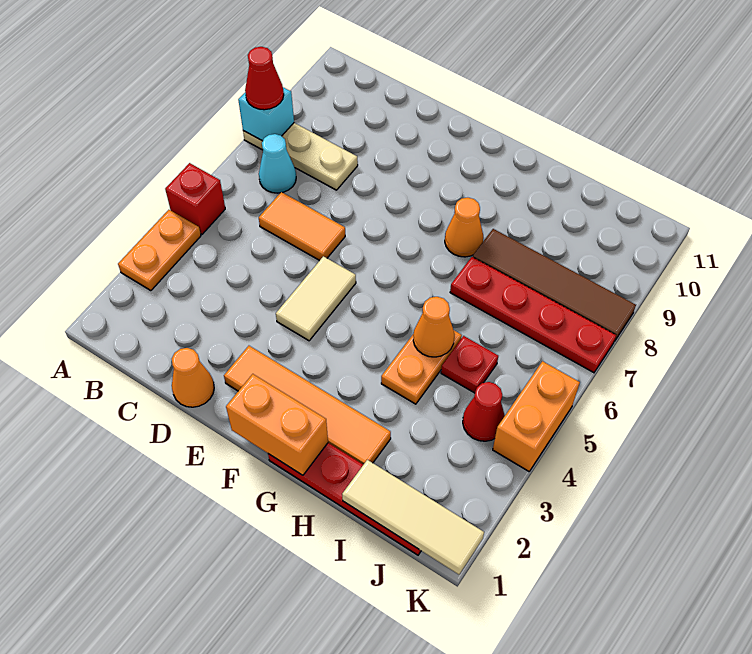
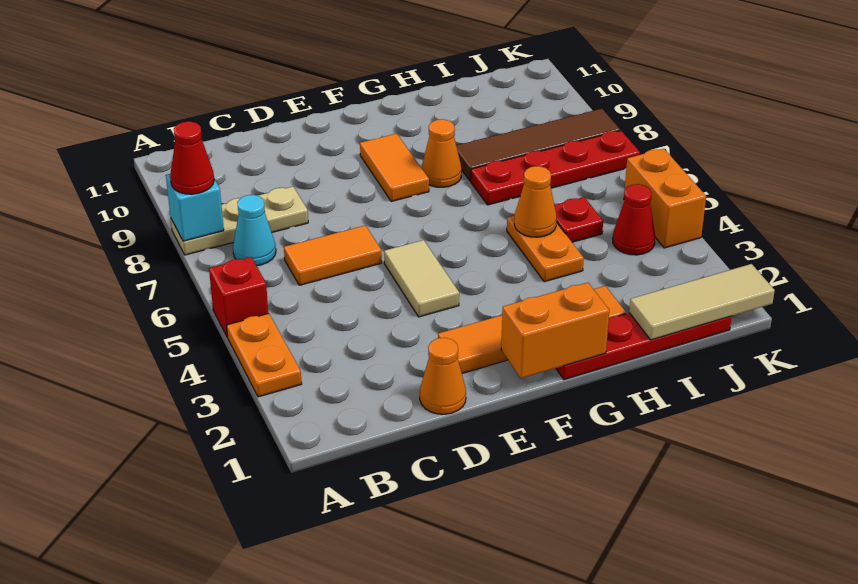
none -> orange 1x2 tile [360,134,429,201]

